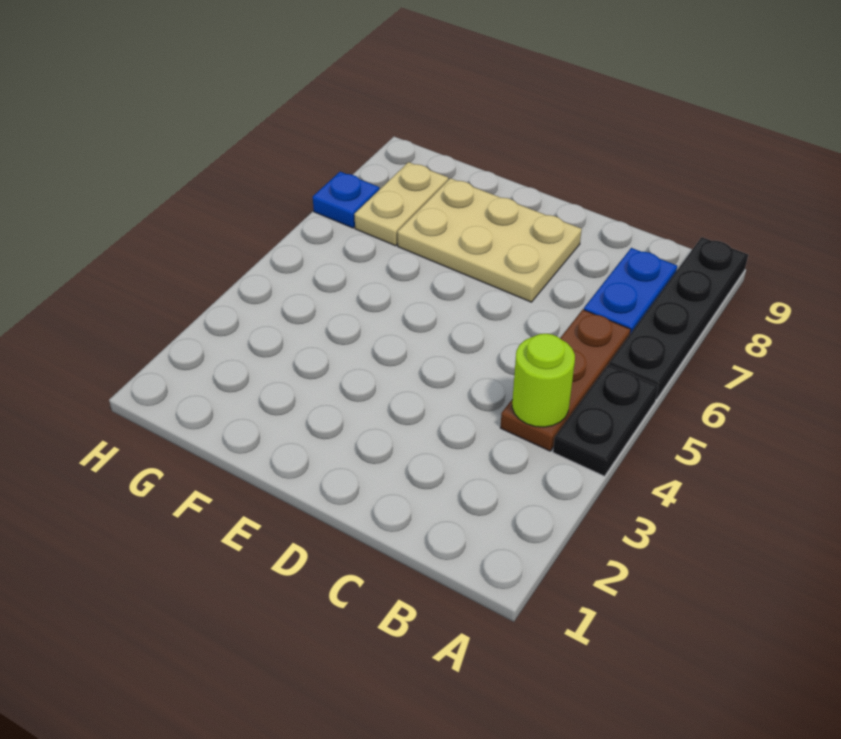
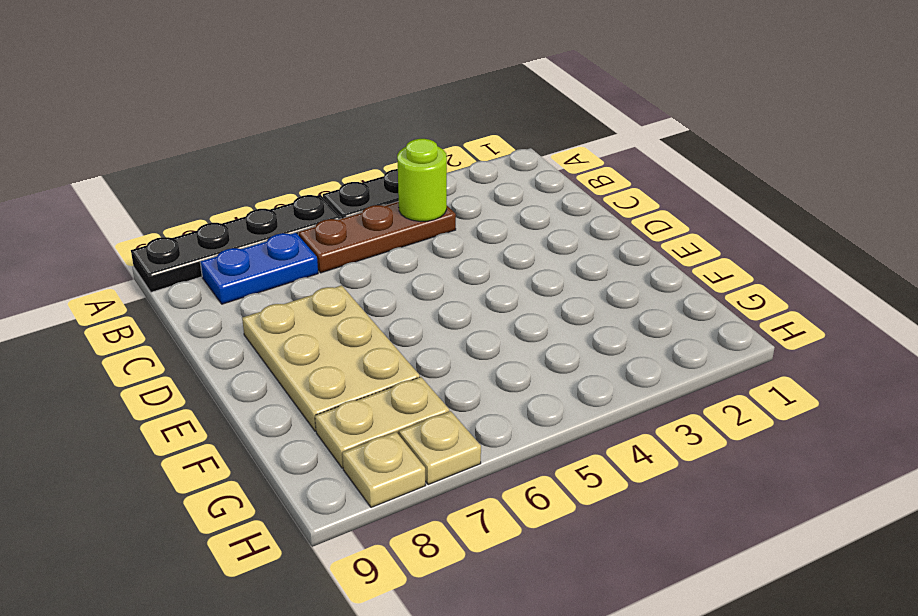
blue 1x1 plate [313,172,379,228] -> tan 1x1 plate [399,411,481,485]
none -> tan 1x1 plate [342,432,425,508]

